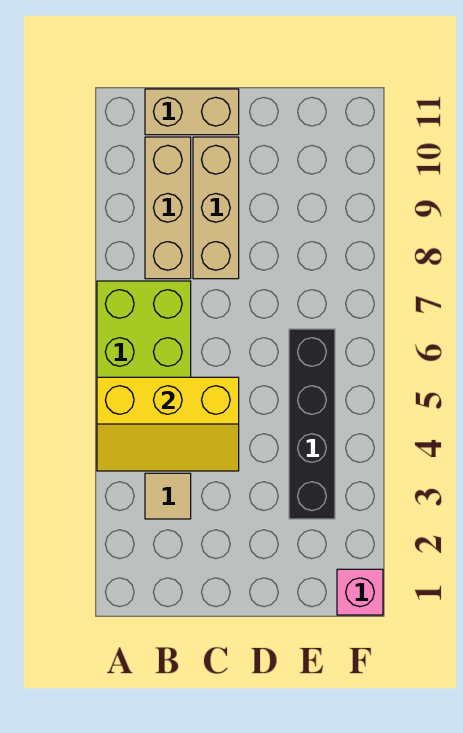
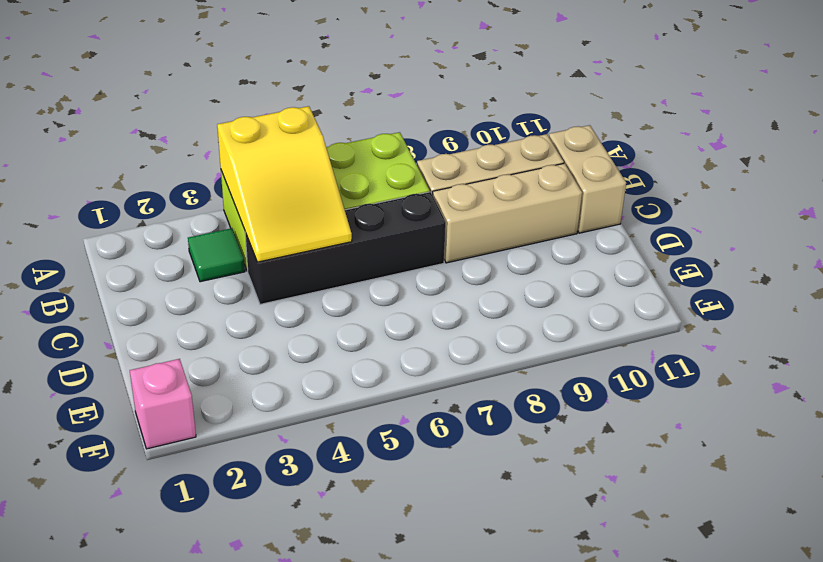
yellow 2x3 slope [97,377,239,471] -> yellow 2x3 slope turned to [217,106,352,262]
tan 1x1 tile [145,473,191,519] -> green 1x1 tile [188,228,245,282]
black 1x4 brick [289,329,335,519] -> black 1x4 brick moved to [245,192,446,304]

